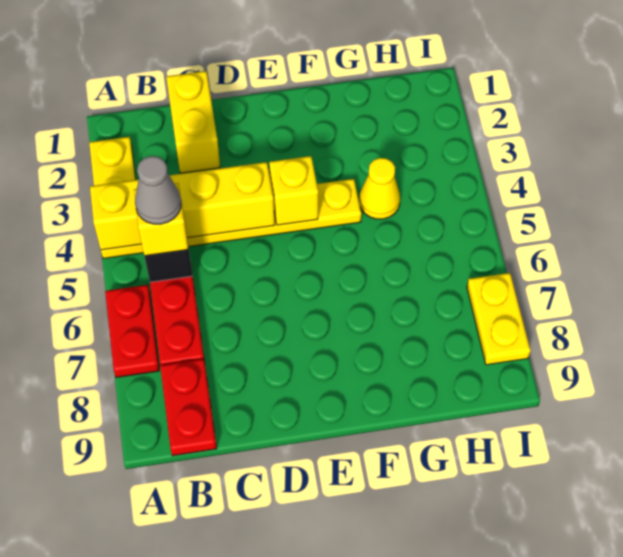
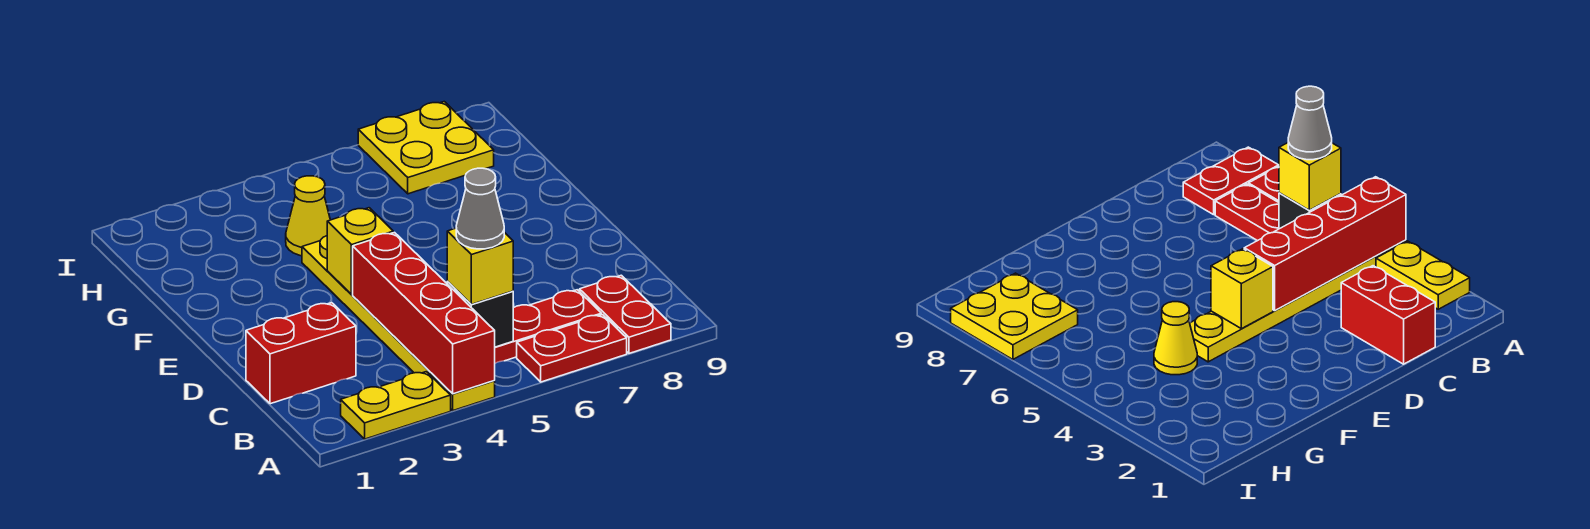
yellow 1x4 brick [90,162,275,250] -> red 1x4 brick [353,233,495,394]
red 1x2 plate [160,359,217,456] -> red 1x2 plate turned to [580,275,671,353]
yellow 1x2 brick [166,71,220,173] -> red 1x2 brick [246,303,356,404]
yellow 1x2 plate [467,273,531,365] -> yellow 2x2 plate [358,102,494,194]

